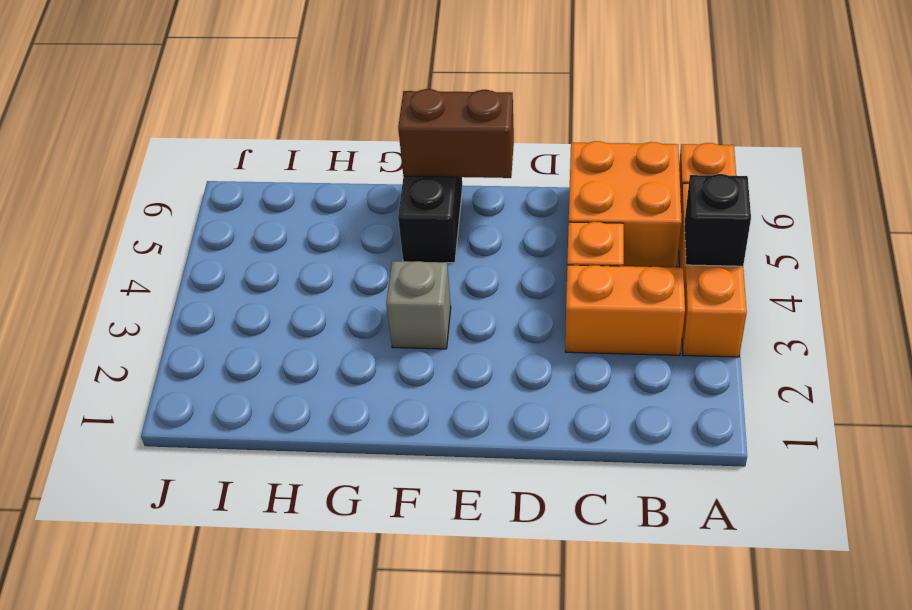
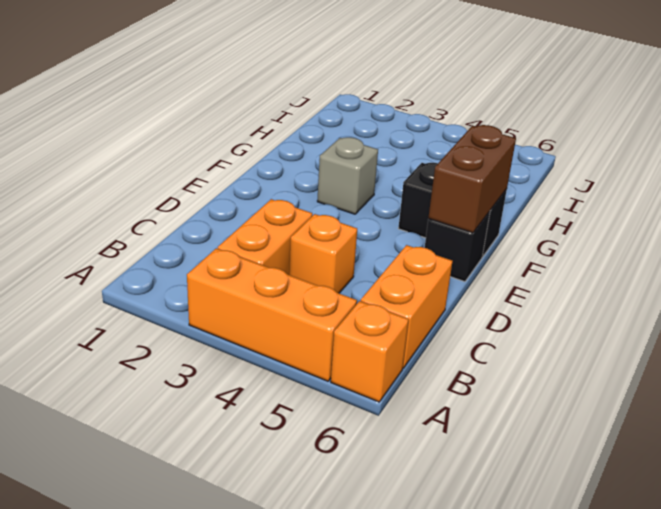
black 1x1 brick [684,174,751,266] -> black 1x1 brick moved to [425,211,490,282]
orange 2x2 brick [569,141,682,267] -> orange 1x2 brick [361,245,453,368]

